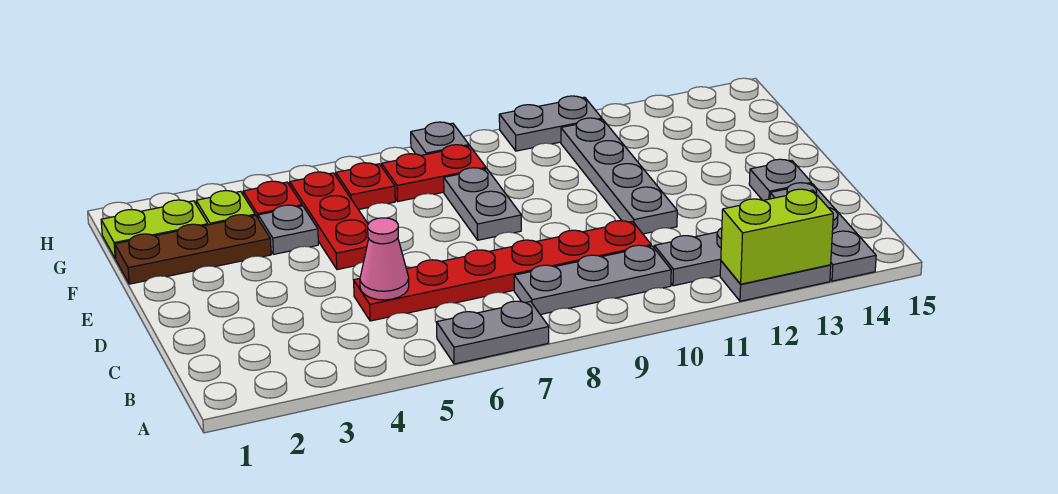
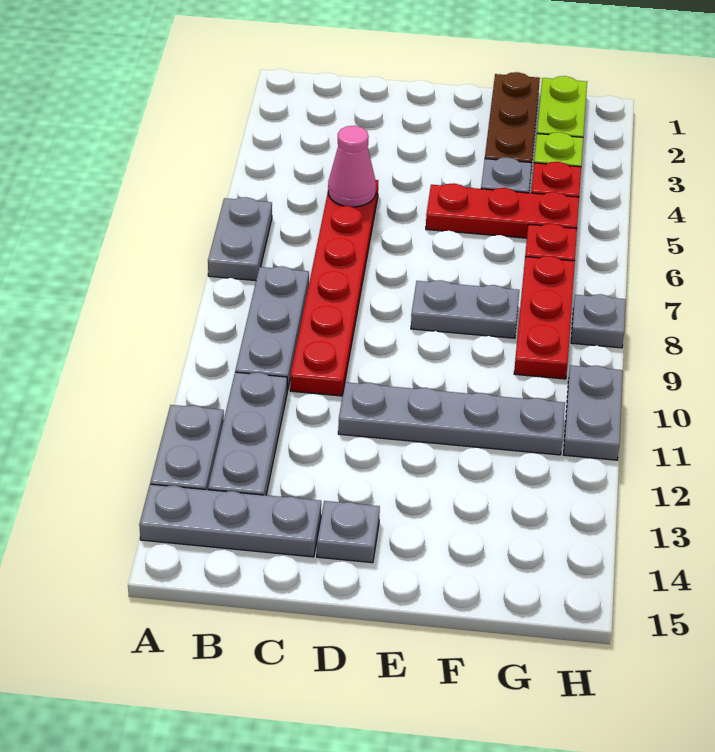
lime 1x2 brick [721,189,833,284] -> none
red 1x2 plate [382,145,486,202] -> red 1x3 plate [514,256,575,379]

